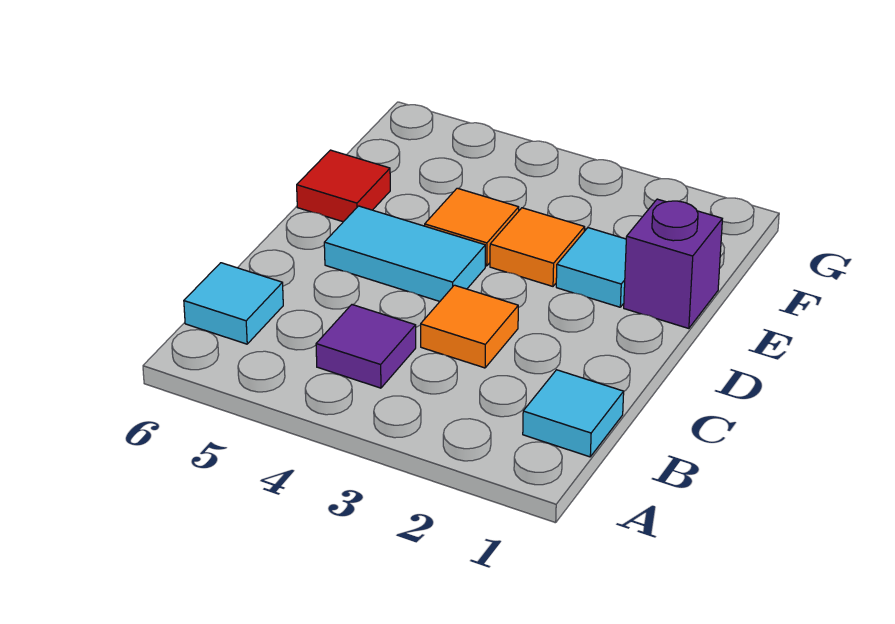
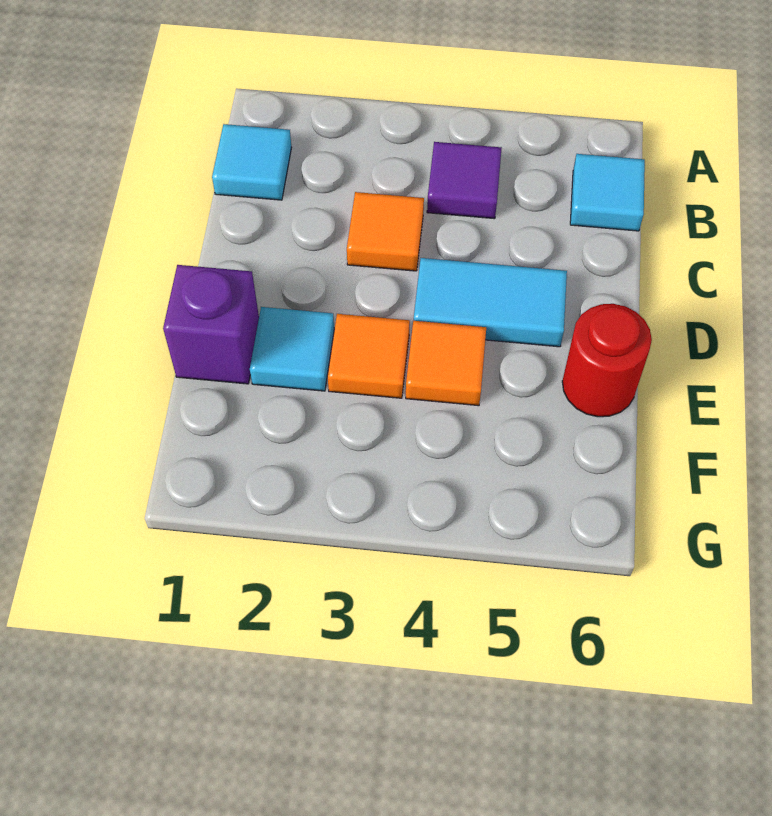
red 1x1 tile [297,150,390,222] -> red 1x1 round brick [562,304,652,417]

